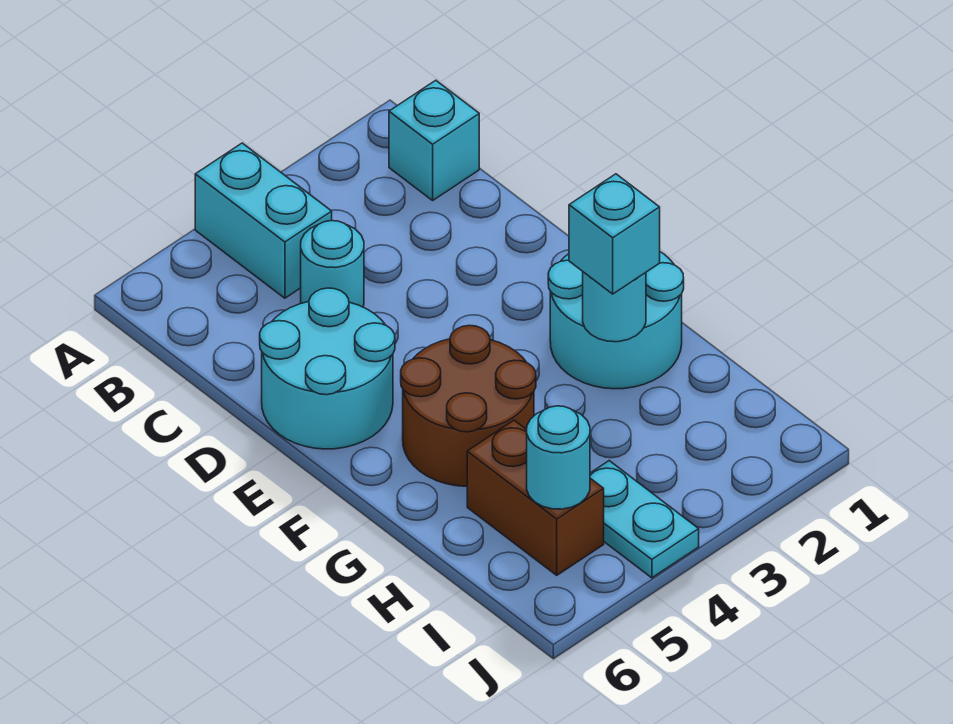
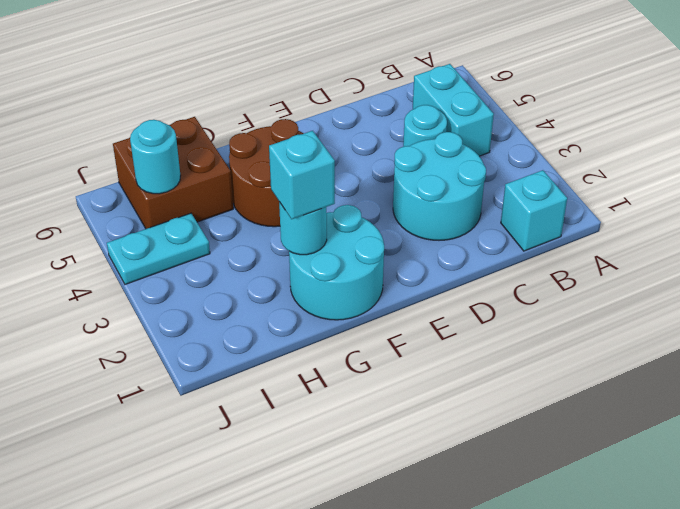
cyan 1x2 brick [195,143,332,298] -> cyan 1x2 brick turned to [413,64,494,156]
cyan 2x2 round brick [260,288,395,449] -> cyan 2x2 round brick moved to [393,132,486,240]
brown 1x2 brick [467,420,604,575] -> brown 2x2 brick [113,117,233,229]

